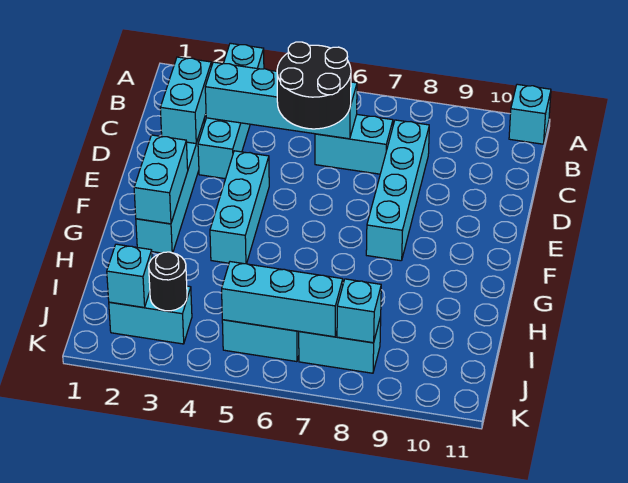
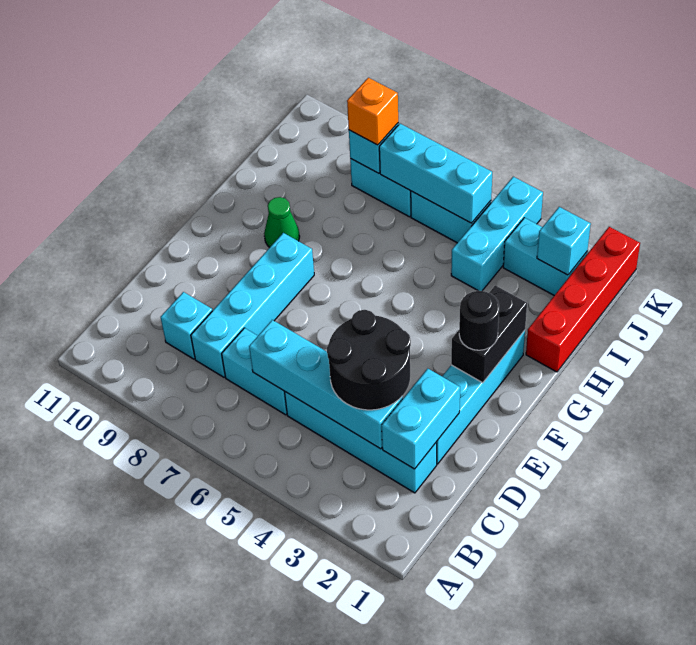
cyan 1x4 brick [198,43,264,179] -> cyan 1x4 brick turned to [285,392,437,493]
cyan 1x1 brick [509,84,551,144] -> cyan 1x1 brick moved to [161,292,212,359]
black 2x2 round brick [277,42,351,129] -> black 2x2 round brick moved to [327,310,411,410]
cyan 1x3 brick [210,151,269,264] -> cyan 1x3 brick moved to [451,177,543,291]
cyan 1x2 brick [134,135,188,224] -> black 1x2 brick [451,285,527,383]
none -> green 1x1 cone [264,197,300,247]
none -> red 1x4 brick [526,227,640,372]
black 1x1 round brick [149,252,187,311] -> black 1x1 round brick moved to [459,291,499,350]
none -> orange 1x1 brick [347,78,398,145]

